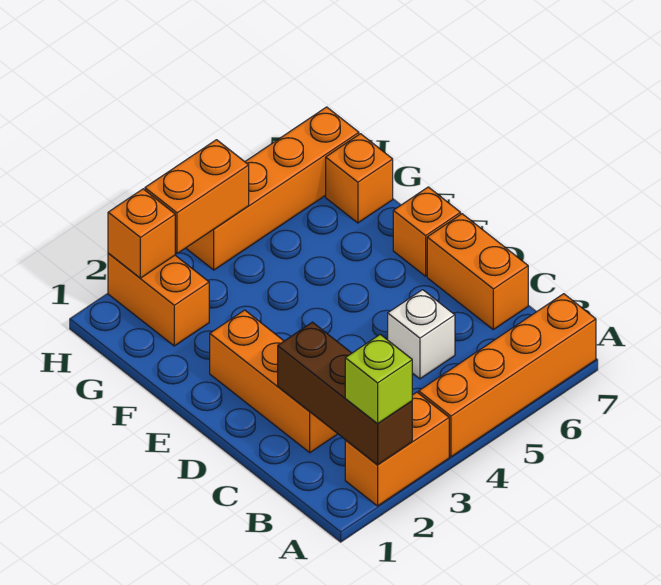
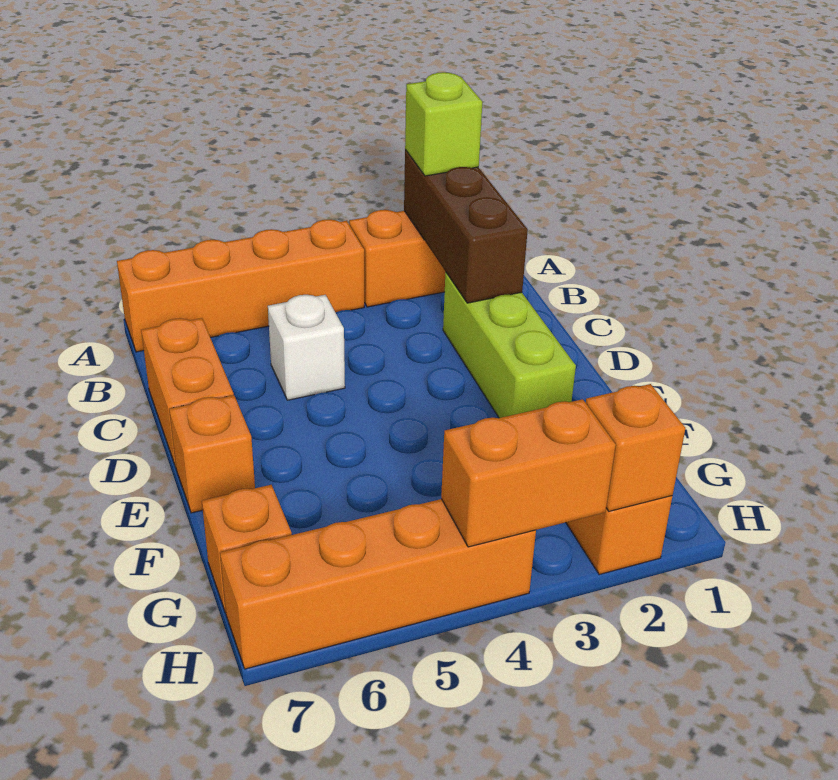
orange 1x3 brick [210,310,337,453] -> lime 1x3 brick [443,272,576,418]

